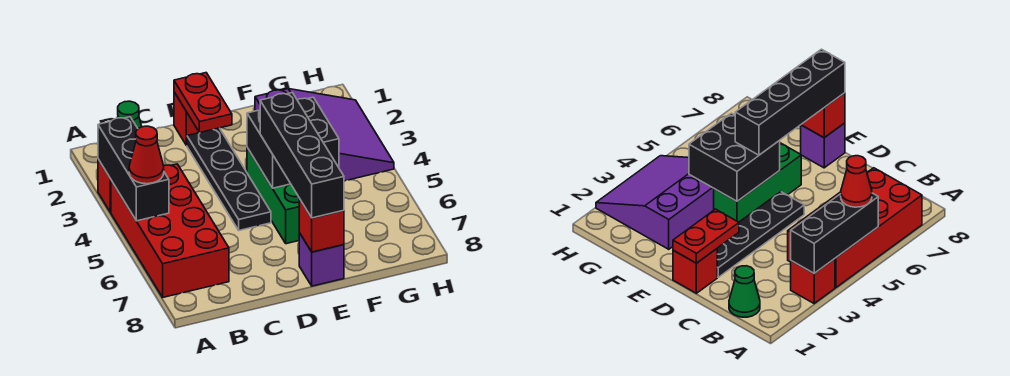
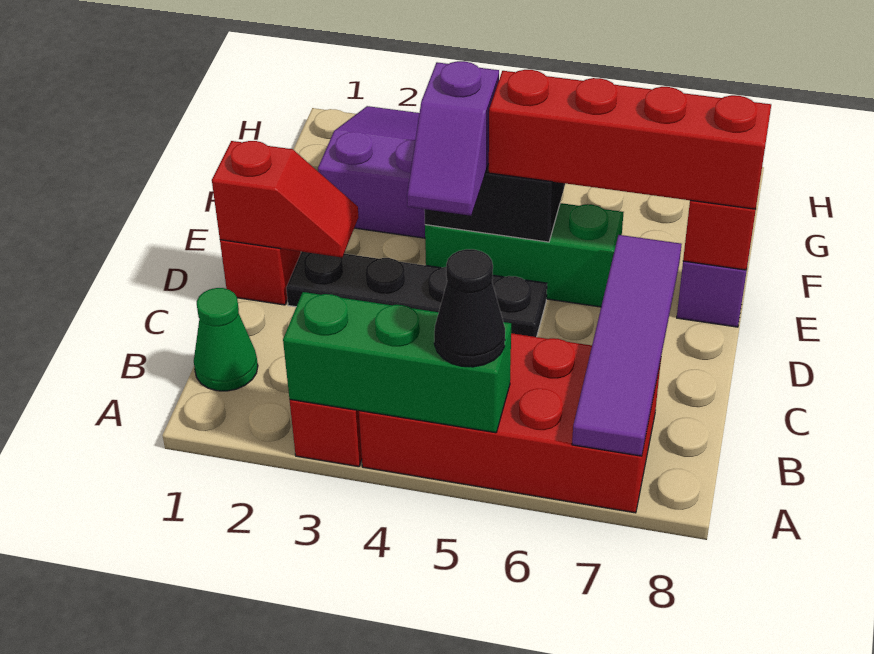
black 1x3 brick [98,117,169,221] -> green 1x3 brick [283,292,511,433]
red 1x1 cone [129,126,164,184] -> black 1x1 cone [434,249,505,367]
none -> purple 1x4 tile [572,235,682,456]
red 1x2 plate [174,73,232,133] -> red 1x2 slope [212,141,358,258]
none -> purple 1x2 slope [407,61,499,216]
black 1x4 brick [260,93,344,218] -> red 1x4 brick [489,70,771,209]

